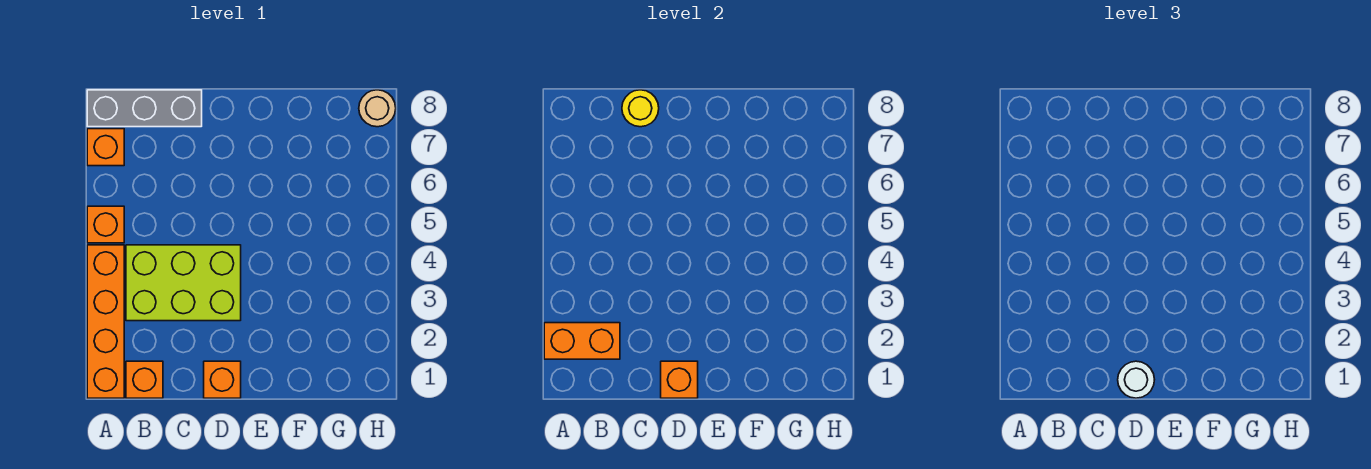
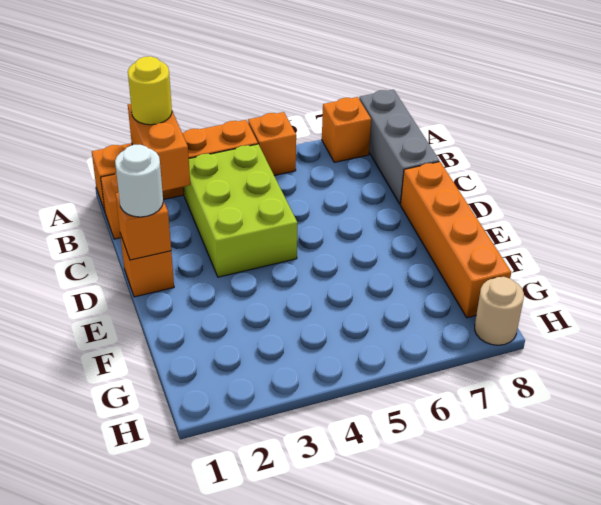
yellow 1x1 round brick [622,90,659,127] -> yellow 1x1 round brick moved to [128,56,172,125]
none -> orange 1x4 brick [401,162,511,318]

